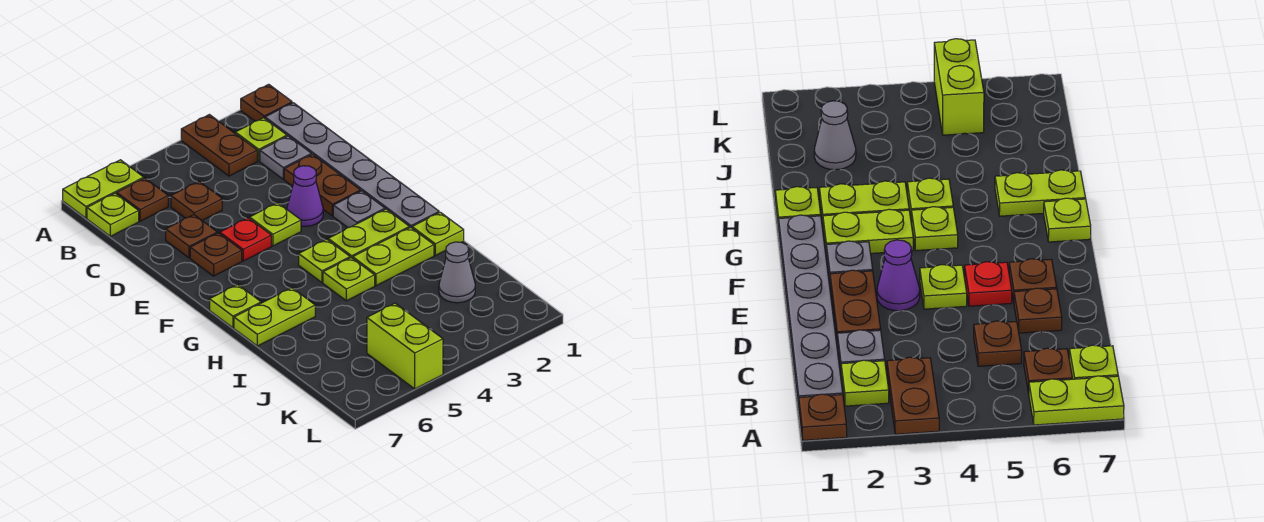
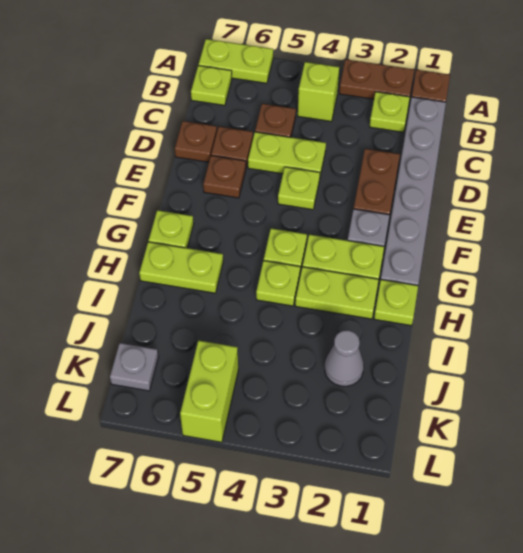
brown 1x2 plate [181,115,257,176] -> brown 1x2 plate turned to [339,59,414,99]
none -> lime 1x1 brick [298,62,339,121]
brown 1x1 plate [117,178,168,221] -> brown 1x1 plate moved to [175,121,217,162]
grey 1x1 plate [260,136,311,179] -> grey 1x1 plate moved to [110,343,158,391]
none -> lime 1x2 plate [248,132,326,176]
purple 1x1 cone [287,166,323,226] -> none
red 1x1 plate [220,218,271,261] -> none

